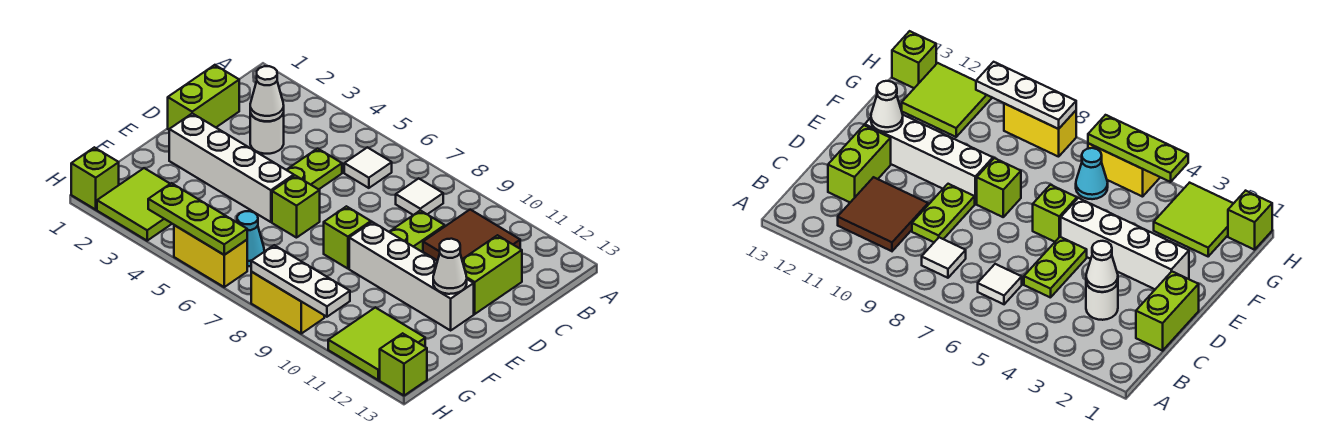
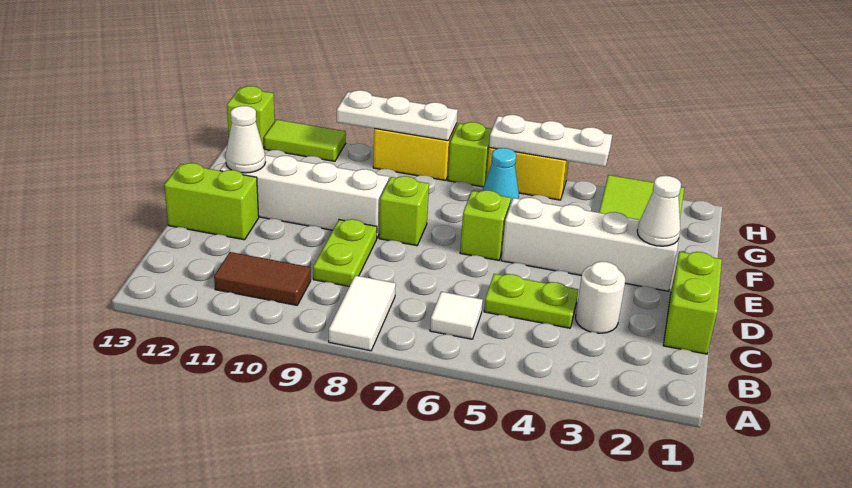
white 1x1 tile [396,178,443,215] -> white 1x2 tile [329,276,396,351]
brown 2x2 tile [423,210,520,261] -> brown 1x2 tile [214,252,311,305]
white 1x1 cone [250,66,284,121] -> white 1x1 cone moved to [637,176,681,246]
lime 1x2 plate [287,149,342,189] -> lime 1x2 plate turned to [484,274,579,328]
lime 1x2 brick [462,235,522,314] -> lime 1x2 brick turned to [164,163,259,240]
lime 2x2 tile [328,307,425,380] -> lime 1x2 tile [264,120,346,161]
lime 1x1 brick [71,147,119,210] -> lime 1x1 brick moved to [448,122,492,187]
lime 1x3 plate [148,183,247,255] -> white 1x3 plate [489,115,612,167]

